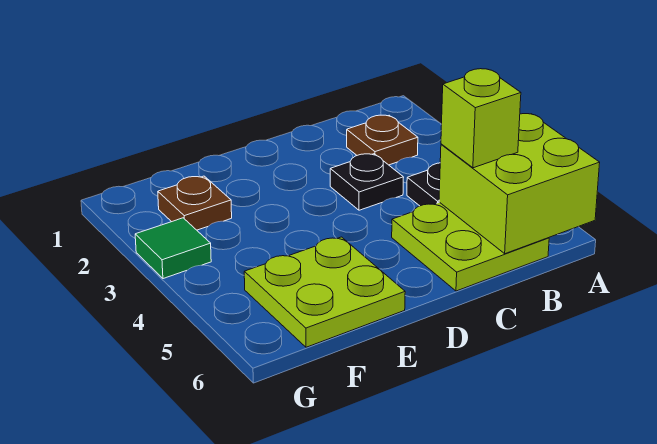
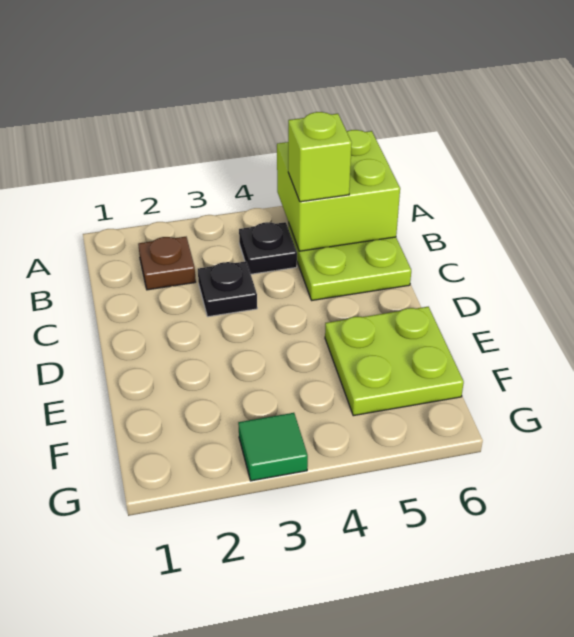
brown 1x1 plate [158,176,232,230] -> none

